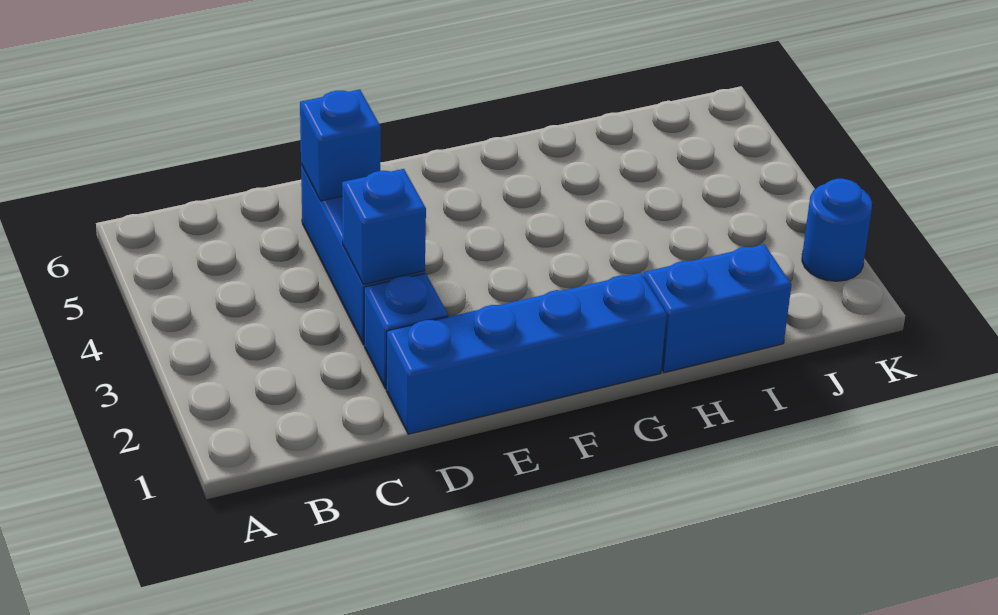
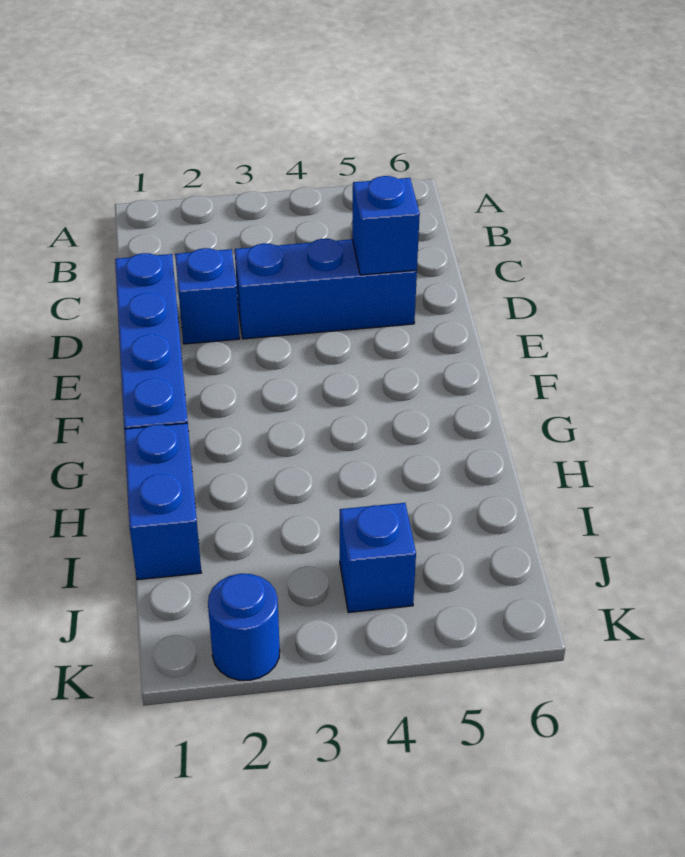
blue 1x1 brick [342,169,426,284] -> blue 1x1 brick moved to [340,503,416,613]

